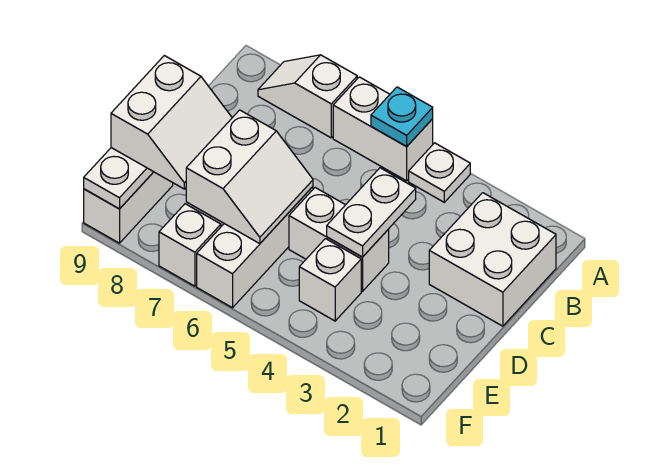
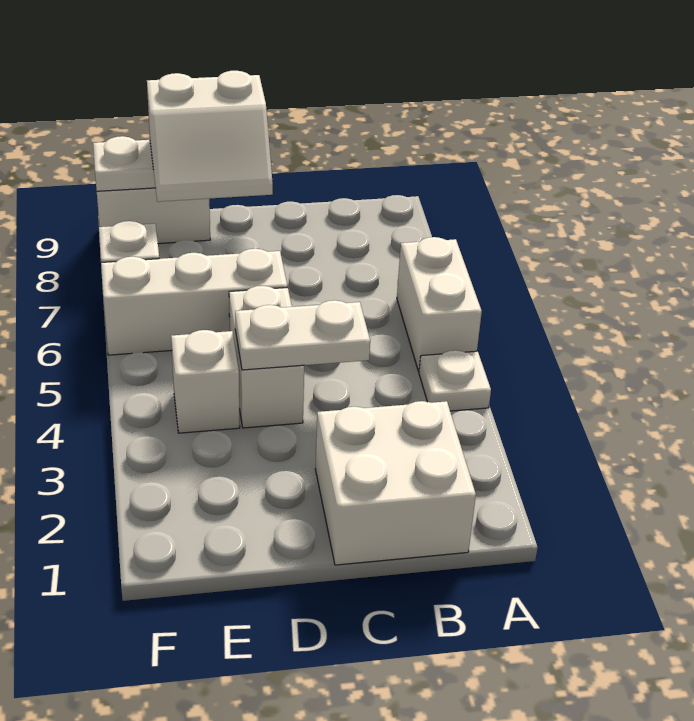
cyan 1x1 plate [371,87,433,147] -> none
white 1x2 slope [258,55,357,138] -> none
white 2x2 slope [186,110,313,244] -> none

